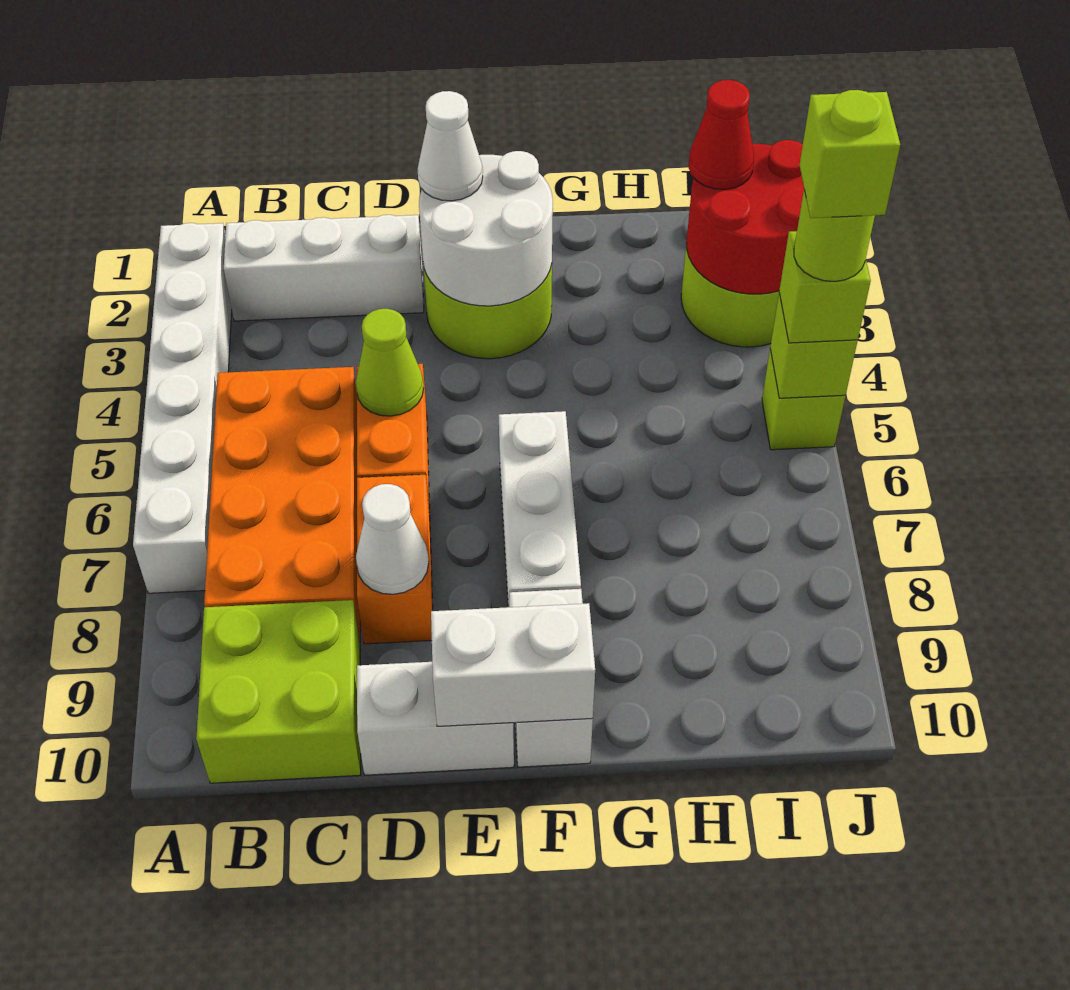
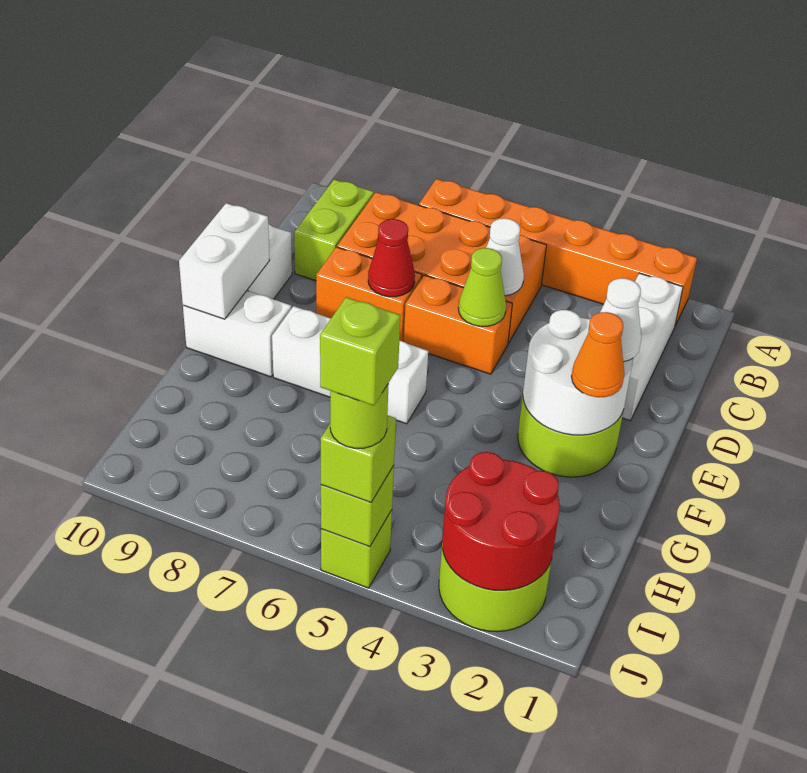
white 1x6 brick [133,223,232,593] -> orange 1x6 brick [419,179,697,326]
lime 2x2 brick [196,600,361,783] -> lime 1x2 brick [294,179,374,281]
white 1x1 cone [356,484,429,594] -> white 1x1 cone moved to [486,218,524,296]
none -> orange 1x1 cone [571,312,625,397]
red 1x1 cone [689,80,754,189] -> red 1x1 cone moved to [368,219,415,297]

